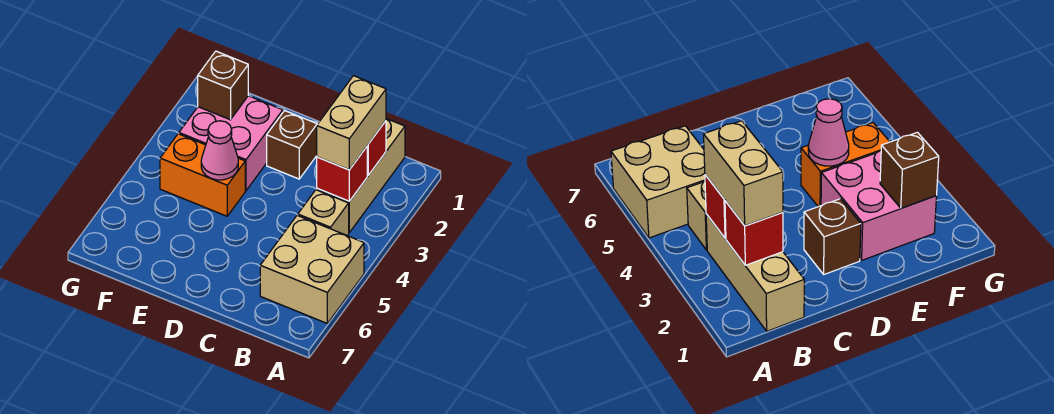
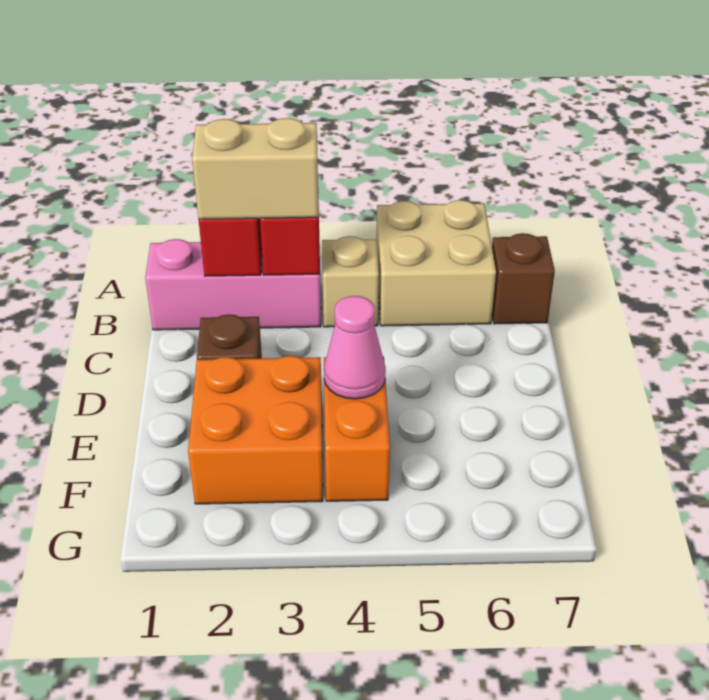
tan 1x3 brick [317,119,405,232] -> pink 1x3 brick [145,239,321,330]
pink 2x2 brick [179,96,283,191] -> orange 2x2 brick [188,356,323,504]
brown 1x1 brick [198,51,248,120] -> brown 1x1 brick moved to [492,233,555,324]

